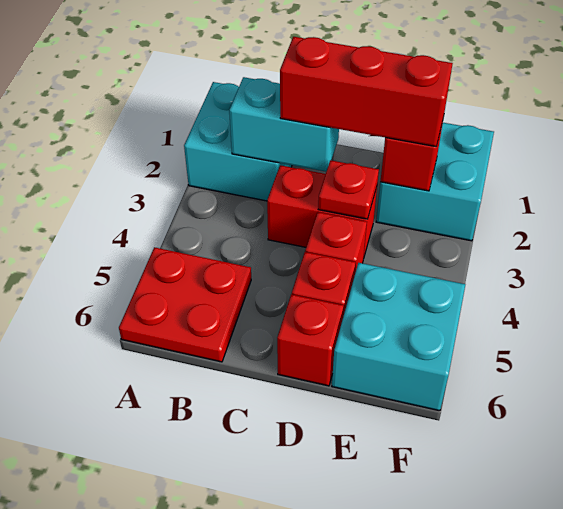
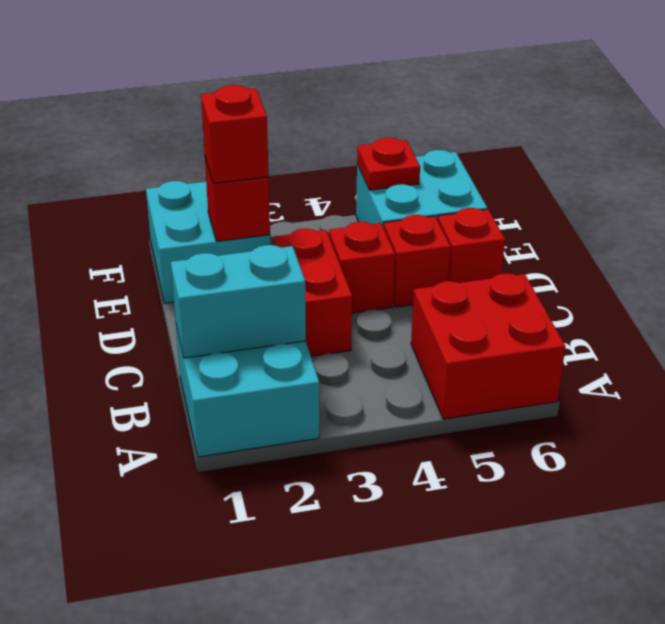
red 2x2 plate [119,247,251,362] -> red 2x2 brick [411,274,565,419]
cyan 1x2 brick [229,77,339,172] -> cyan 1x2 brick turned to [171,245,306,358]
red 1x3 brick [280,37,453,147] -> red 1x1 brick [201,85,269,183]
red 1x1 plate [318,160,379,219] -> red 1x1 plate moved to [357,138,420,190]

